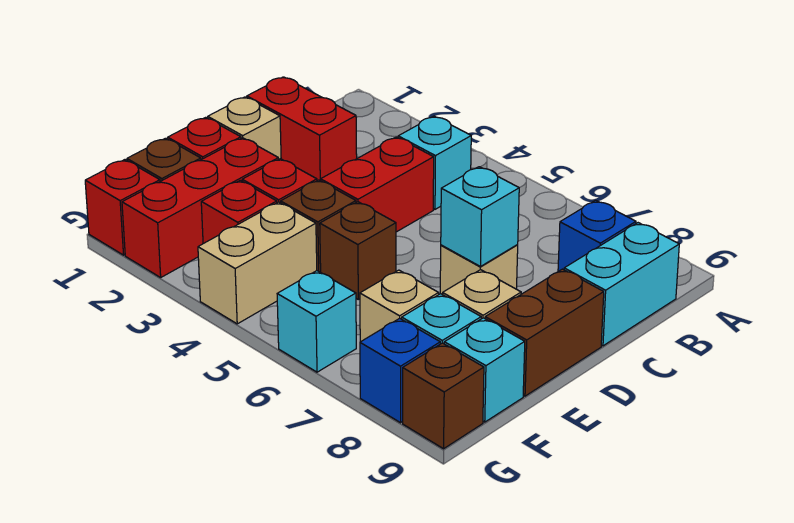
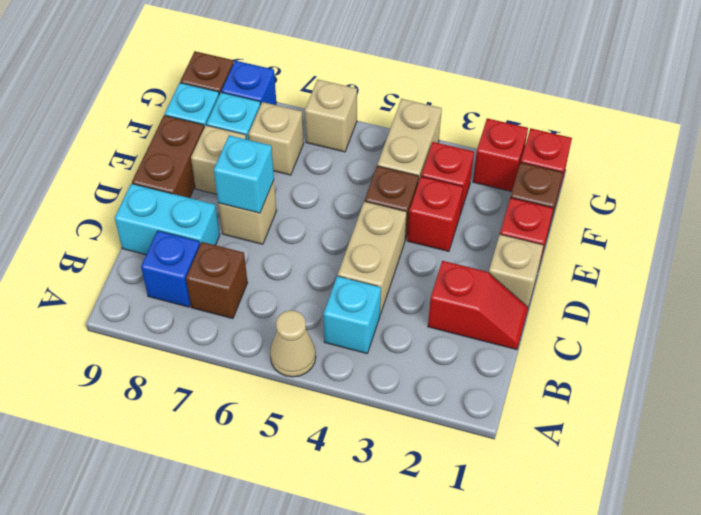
none -> tan 1x1 cone [270,310,316,377]
cyan 1x2 brick [564,223,679,346] -> cyan 1x2 brick turned to [115,184,220,255]
red 1x2 brick [247,77,357,181] -> red 1x2 slope [428,261,528,350]
red 1x2 brick [321,137,434,232] -> tan 1x2 brick [338,201,407,314]
red 1x3 brick [122,138,279,277] -> red 1x1 brick [473,118,528,192]
brown 1x1 brick [320,202,396,299] -> brown 1x1 brick moved to [186,242,248,319]
cyan 1x1 brick [277,271,356,372] -> tan 1x1 brick [305,80,357,152]

